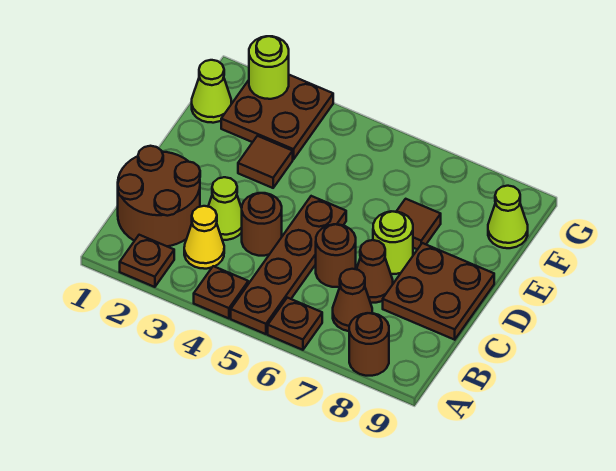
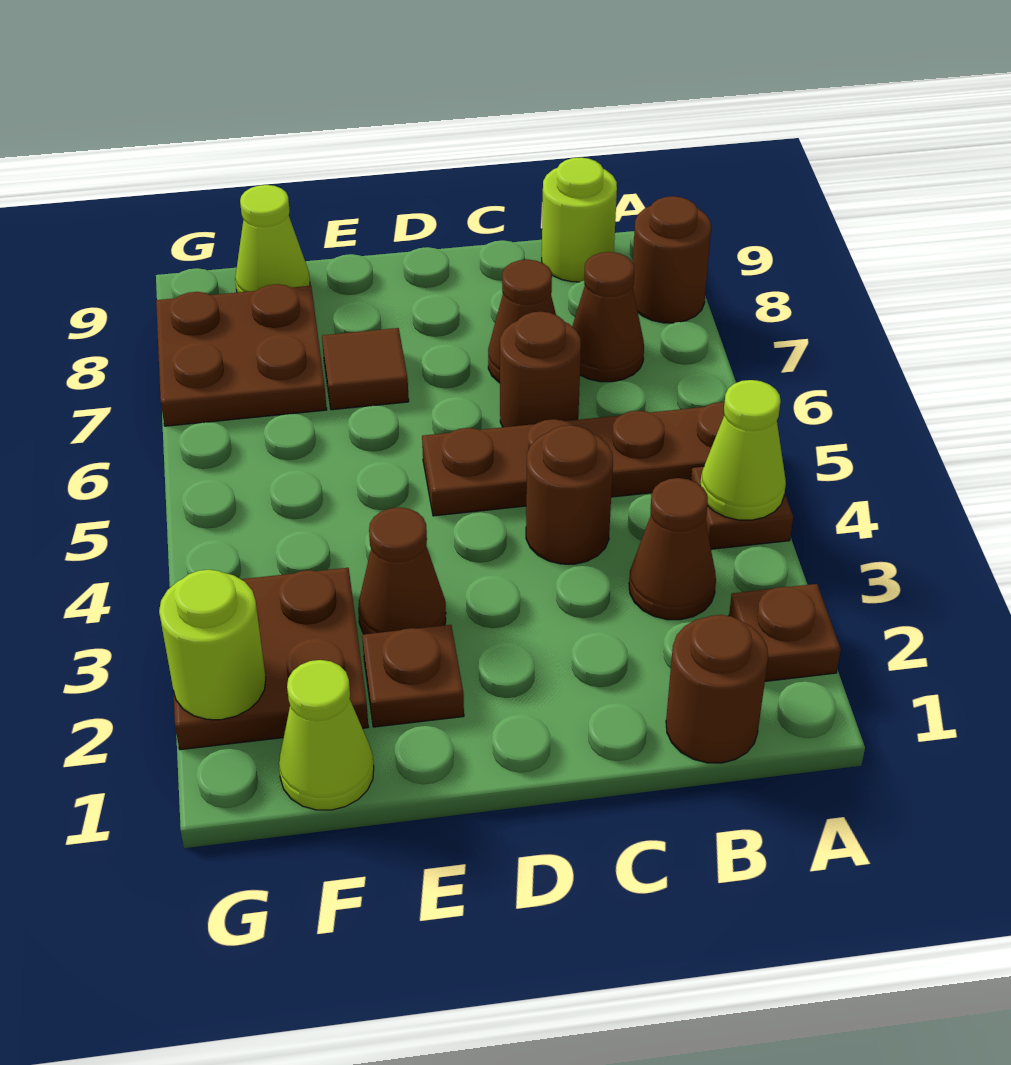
brown 1x1 plate [268,298,322,350] -> brown 1x1 plate moved to [362,625,464,727]
brown 2x2 round brick [118,146,200,246] -> brown 1x1 round brick [666,615,768,763]
yellow 1x1 cone [184,206,224,269] -> brown 1x1 cone [629,478,716,620]
lime 1x1 cone [208,177,242,240] -> lime 1x1 cone moved to [700,380,786,520]
brown 2x2 plate [383,243,494,340] -> brown 2x2 plate moved to [156,284,327,426]
lime 1x1 round brick [373,211,413,274] -> lime 1x1 round brick moved to [542,157,617,282]
brown 1x1 tile [238,136,293,188] -> brown 1x1 cone [358,507,446,634]

